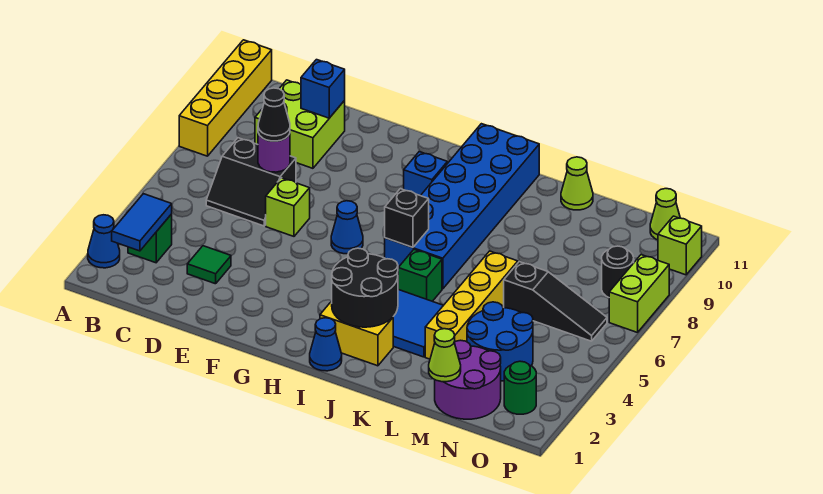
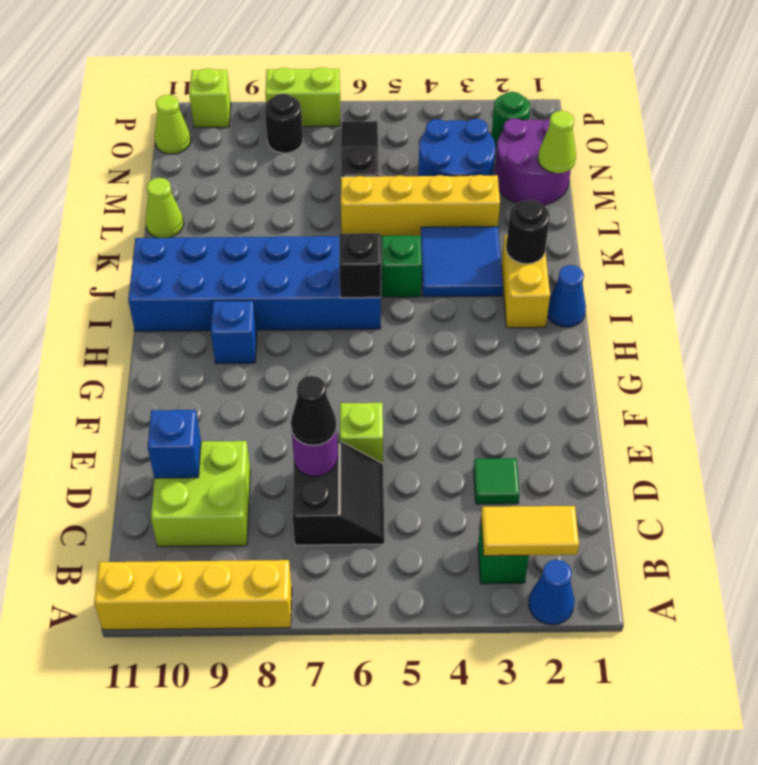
blue 1x2 tile [112,194,172,251] -> yellow 1x2 tile [481,506,579,556]
blue 1x1 cone [331,201,363,254] -> none
black 2x2 round brick [332,248,398,327] -> black 1x1 round brick [506,200,550,264]

